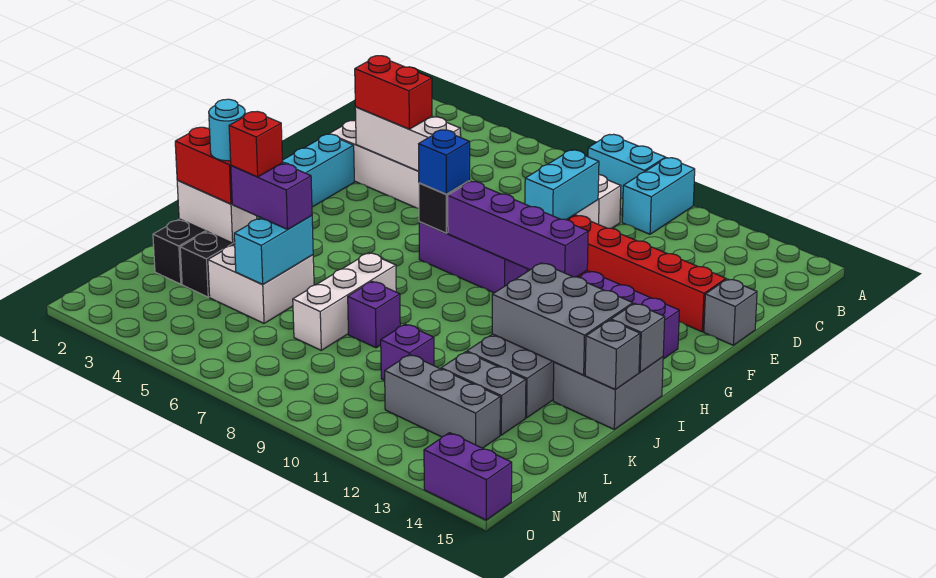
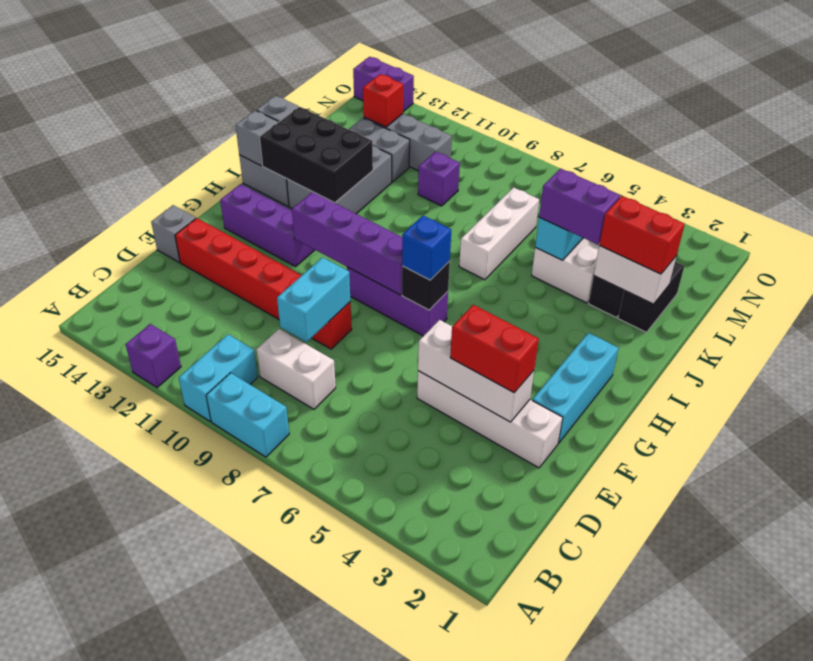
grey 2x3 brick [492,263,633,375] -> black 2x3 brick [259,107,373,203]
cyan 1x1 round brick [209,99,245,161] -> none
red 1x1 brick [229,111,283,177] -> red 1x1 brick moved to [363,74,403,127]
purple 1x1 brick [348,281,400,348] -> purple 1x1 brick moved to [126,324,181,388]

